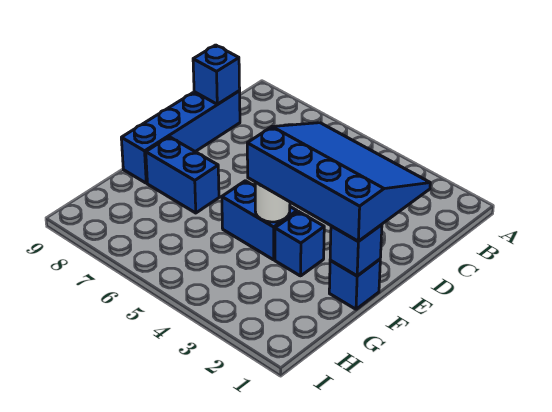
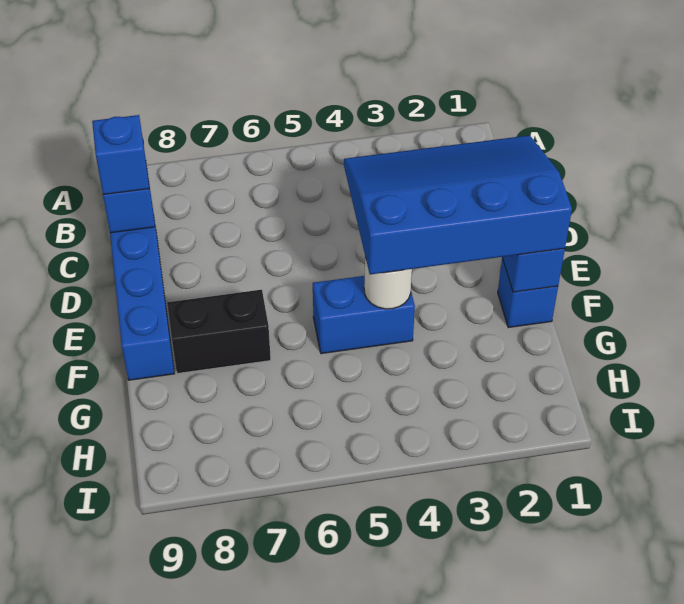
blue 1x1 brick [275,212,324,276] -> blue 1x1 brick moved to [92,115,149,195]
blue 1x2 brick [146,137,219,213] -> black 1x2 brick [167,290,271,374]

